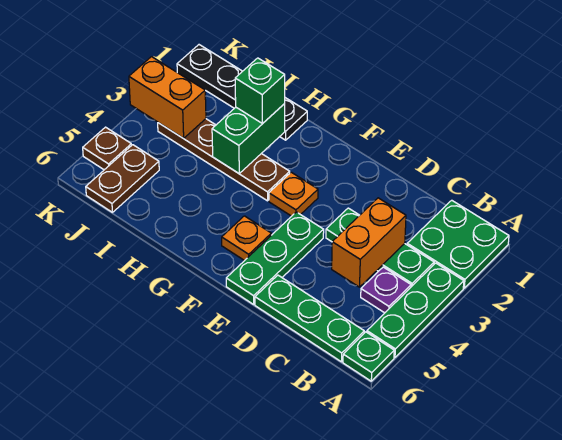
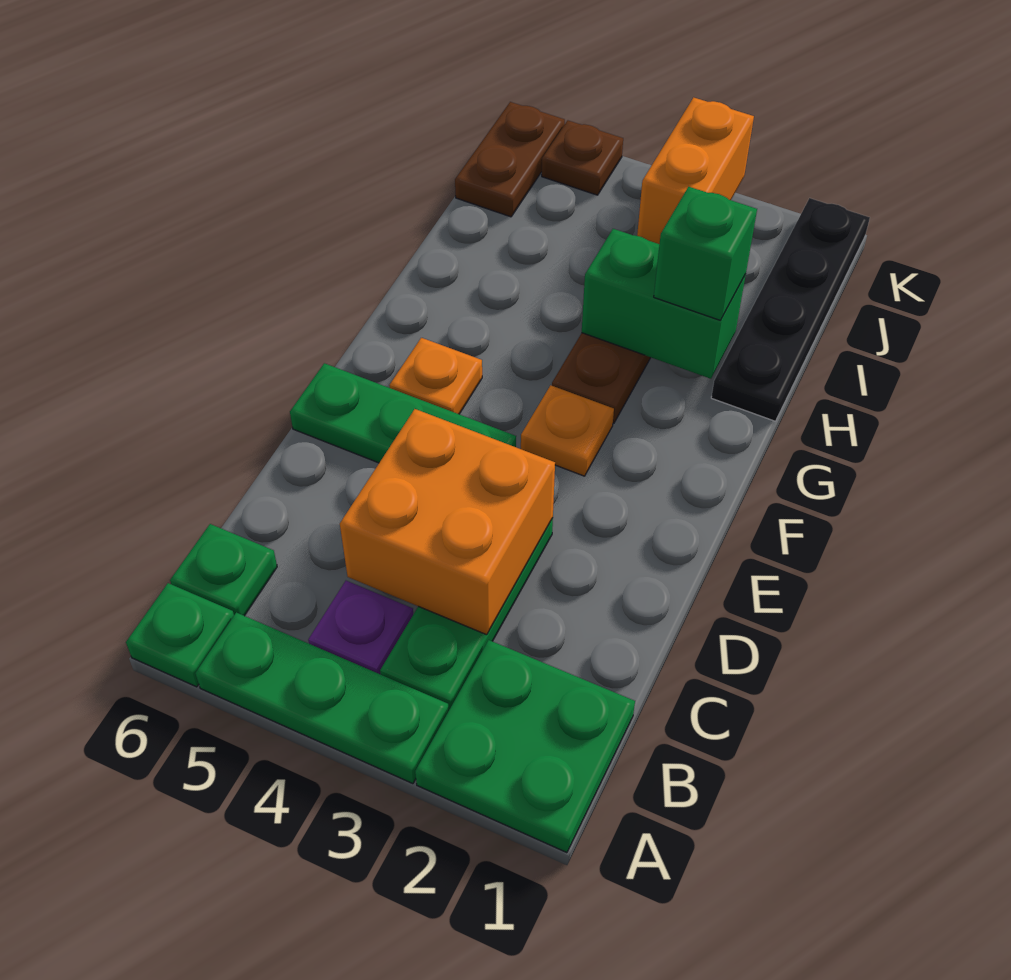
green 1x3 plate [255,275,364,362] -> green 1x1 plate [170,524,277,616]
orange 1x2 brick [332,198,406,287] -> orange 2x2 brick [340,409,555,635]
brown 1x2 plate [86,145,159,212] -> brown 1x2 plate turned to [455,102,565,217]

